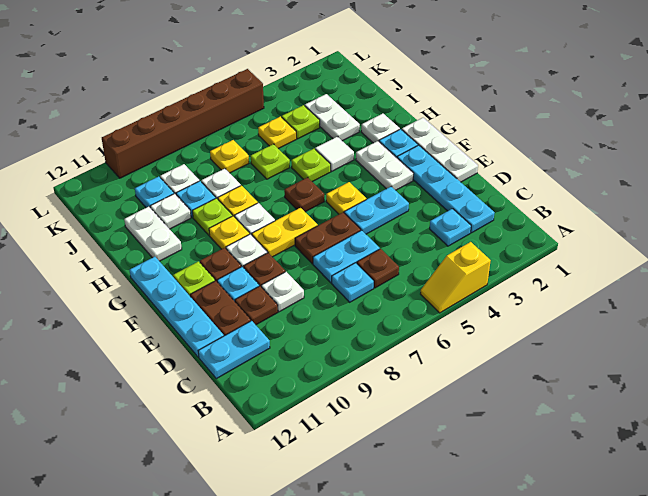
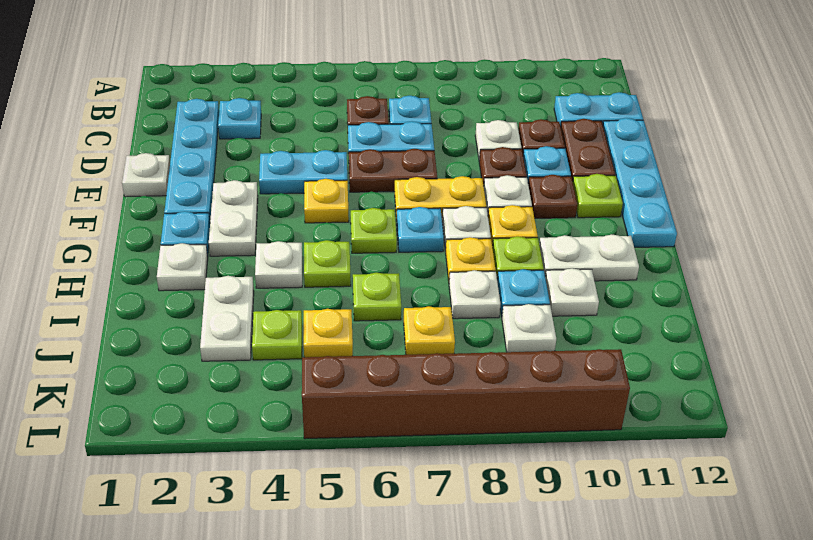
yellow 1x2 slope [421,242,491,313] -> none
white 1x3 plate [402,118,478,182] -> white 1x1 plate [122,153,170,197]
brown 1x1 plate [284,178,324,212] -> lime 1x1 plate [351,208,397,253]
white 1x1 tile [315,136,354,171] -> white 1x1 plate [255,241,302,288]
white 1x2 plate [124,207,182,261] -> white 1x2 plate turned to [539,234,639,281]
cyan 1x1 plate [135,177,174,208] -> cyan 1x1 plate moved to [396,207,444,252]

